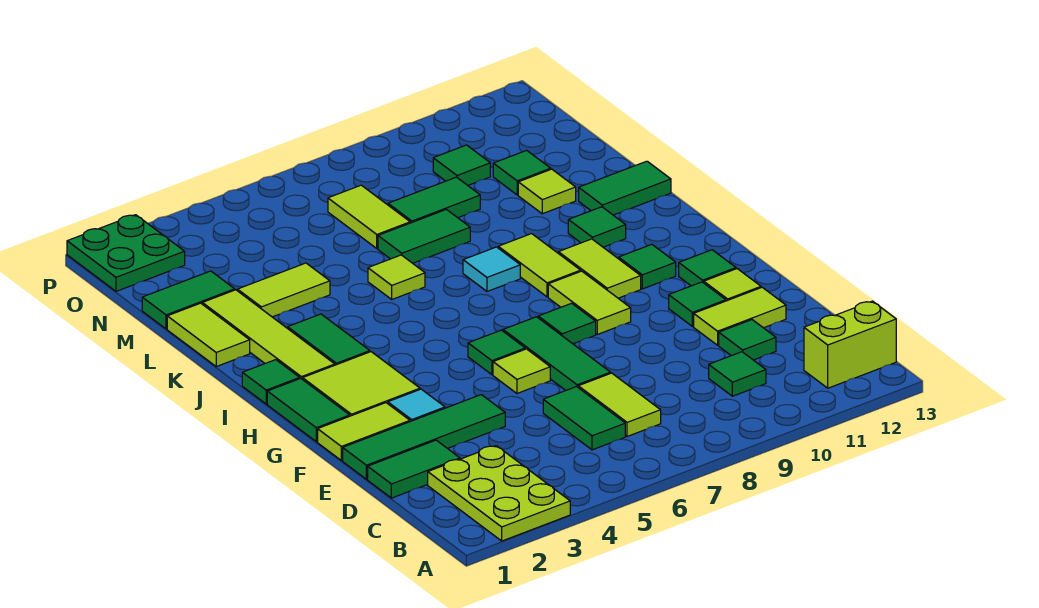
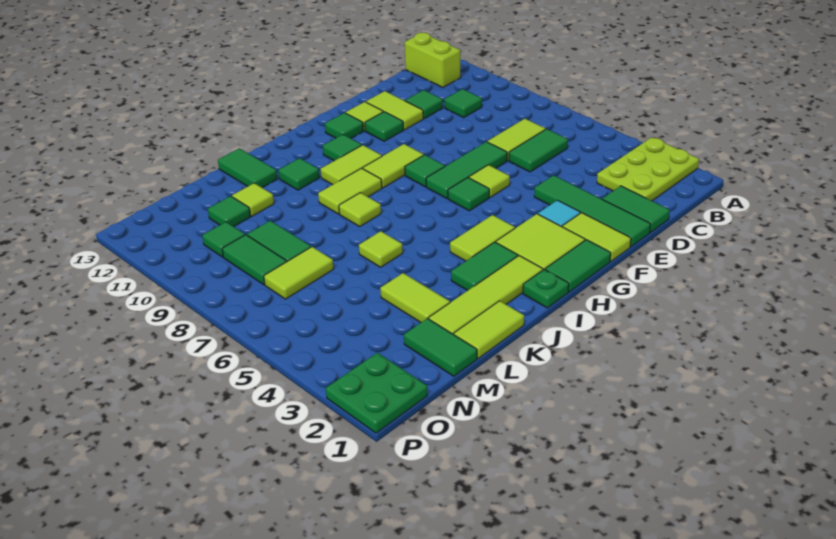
none -> lime 1x2 tile [450,215,515,261]
green 1x1 tile [242,360,300,404] -> green 1x1 plate [523,270,569,308]
cyan 1x1 tile [463,247,520,291] -> lime 1x1 tile [339,193,381,226]
green 1x2 tile [378,209,470,263] -> green 1x2 tile moved to [222,235,287,285]

